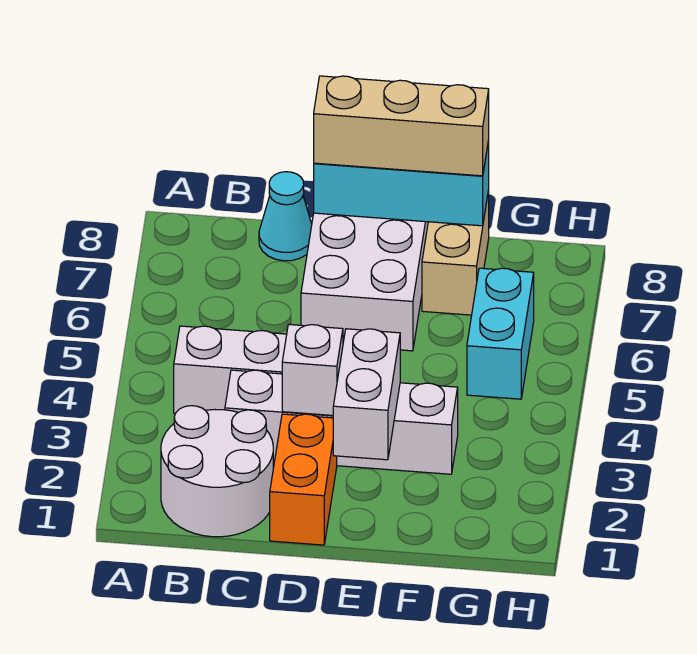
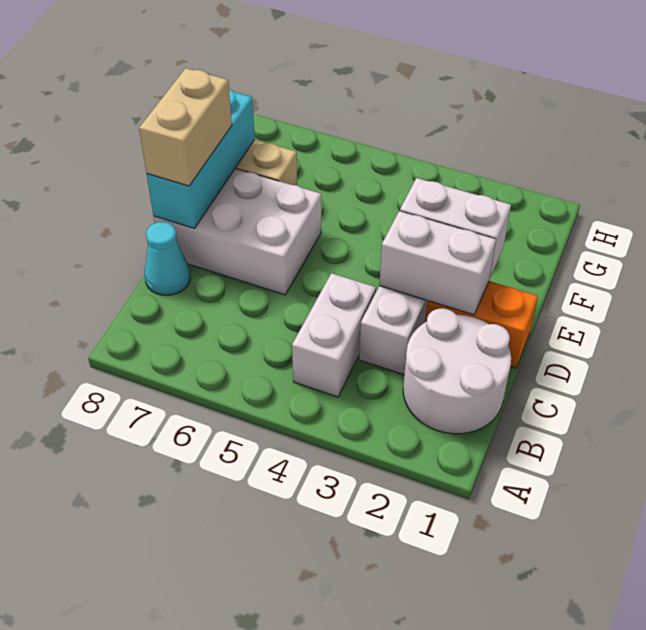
white 1x1 brick [282,325,343,415] -> white 1x2 brick [379,211,496,315]
tan 1x3 brick [314,76,489,176] -> tan 1x2 brick [139,68,232,186]
cyan 1x2 brick [467,268,534,399] -> none

